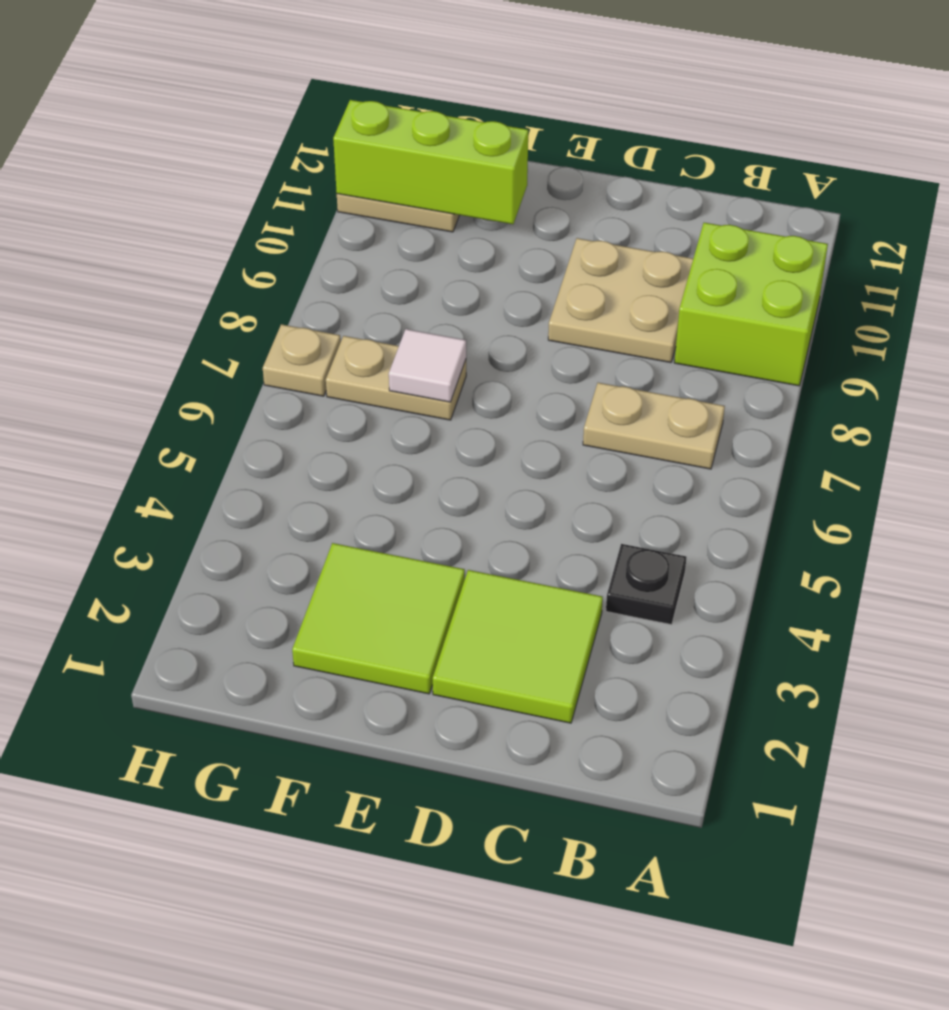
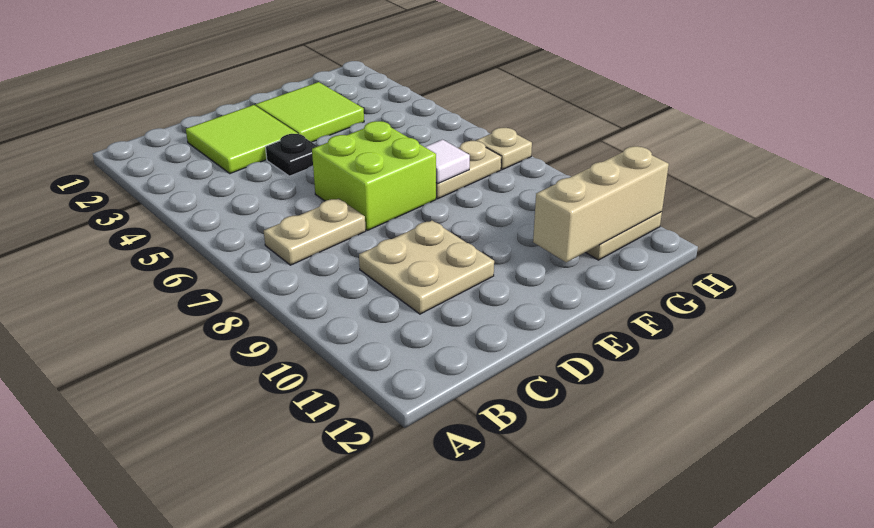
lime 2x2 brick [674,223,828,386] -> lime 2x2 brick moved to [312,121,436,230]
black 1x1 plate [606,544,686,625] -> black 1x1 plate moved to [266,134,318,176]
lime 1x3 brick [333,100,528,224] -> tan 1x3 brick [533,146,669,262]

